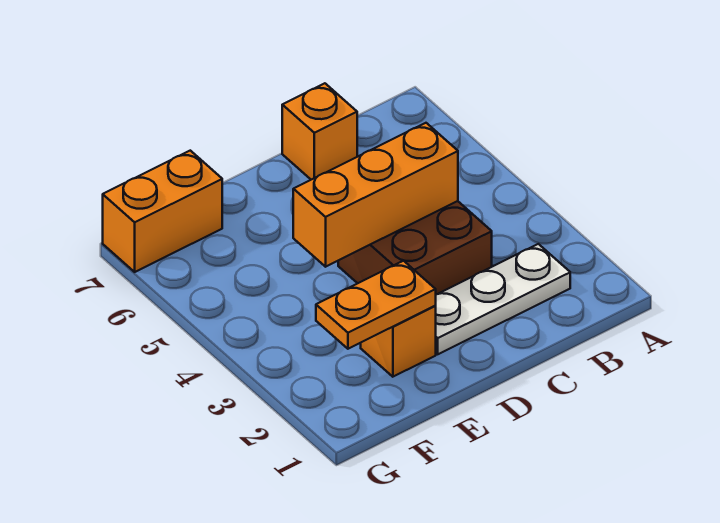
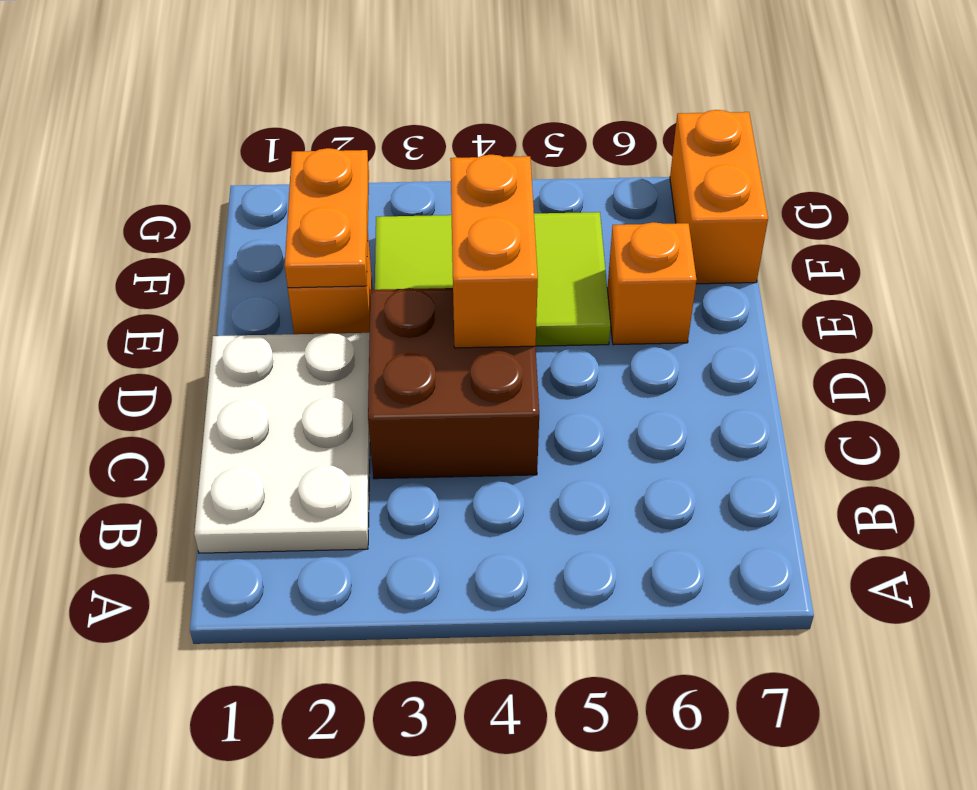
white 1x3 plate [435,244,570,354] -> white 2x3 plate [194,333,370,553]
orange 1x3 brick [293,123,458,267] -> orange 1x2 brick [450,155,538,348]
orange 1x1 brick [282,83,357,180] -> orange 1x1 brick moved to [607,222,697,345]
none -> lime 2x3 tile [375,212,611,346]

